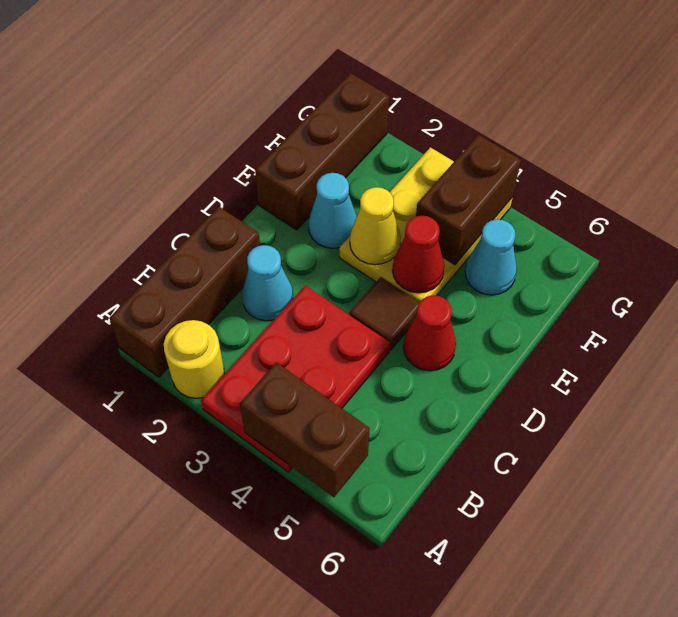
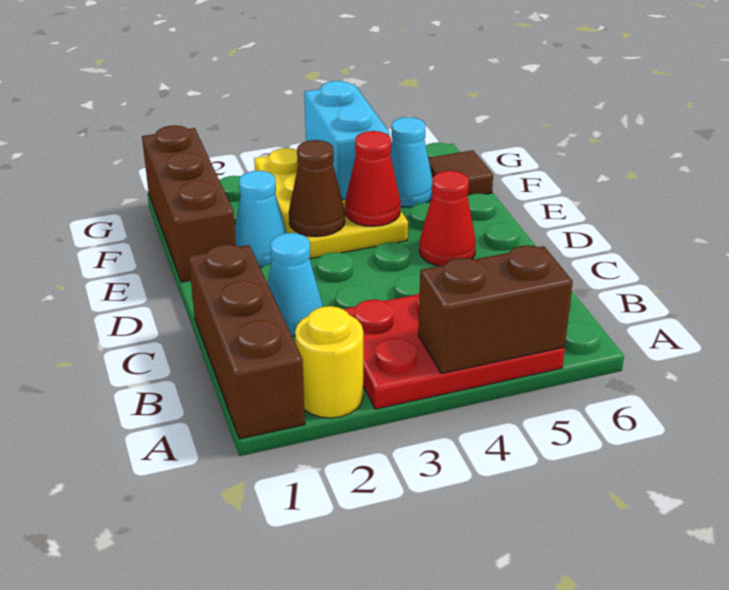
red 2x3 plate [201,286,390,472] -> red 2x3 plate turned to [344,292,565,409]
brown 1x1 tile [350,277,420,350] -> brown 1x1 tile moved to [428,150,493,196]
yellow 1x1 cone [350,187,401,265] -> brown 1x1 cone [289,140,345,237]
brown 1x2 brick [416,135,521,265] -> cyan 1x2 brick [304,81,390,200]

